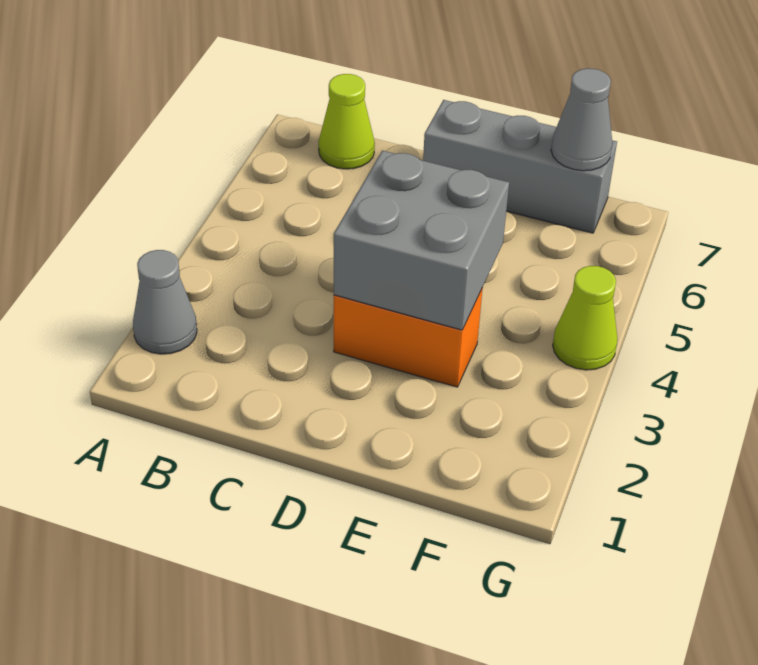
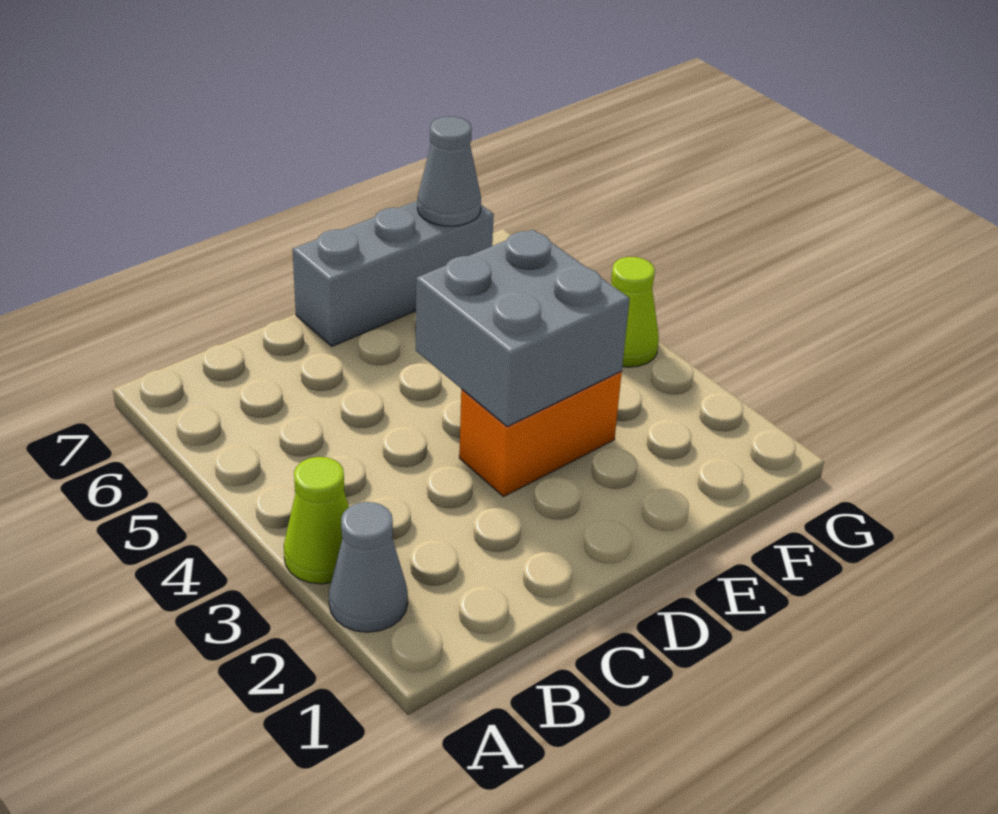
lime 1x1 cone [319,74,375,169] -> lime 1x1 cone moved to [284,457,349,584]

